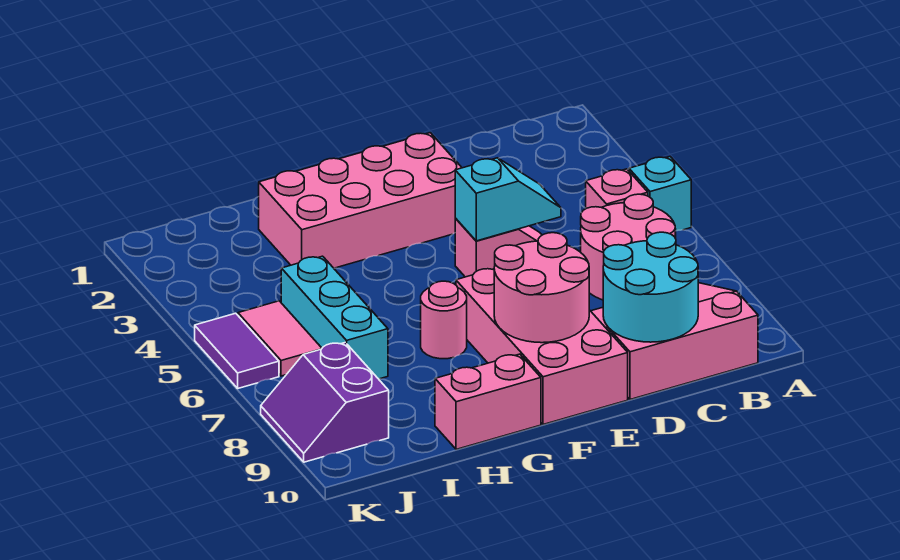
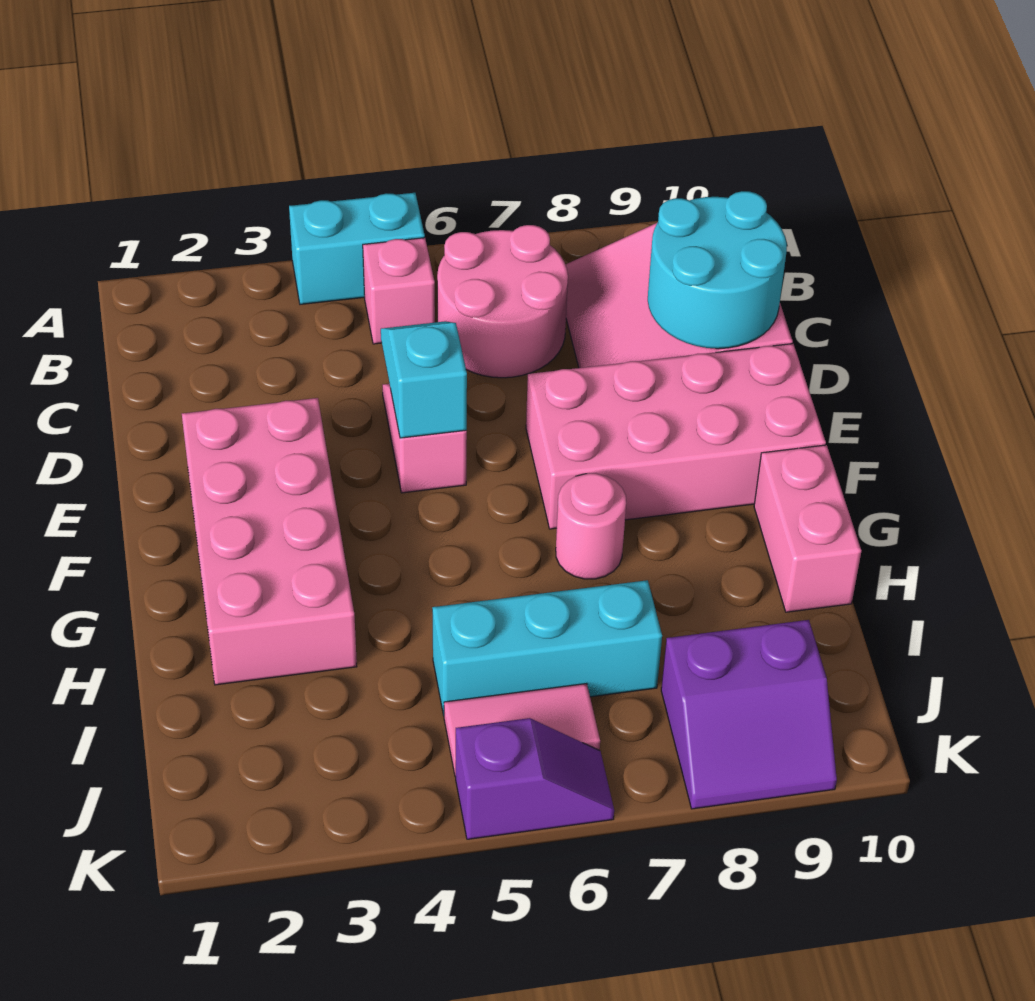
cyan 1x1 brick [629,157,691,231] -> cyan 1x2 brick [289,193,425,304]
pink 2x2 round brick [494,233,589,343] -> none
purple 1x2 tile [195,313,279,388] -> purple 1x2 slope [456,718,614,839]

